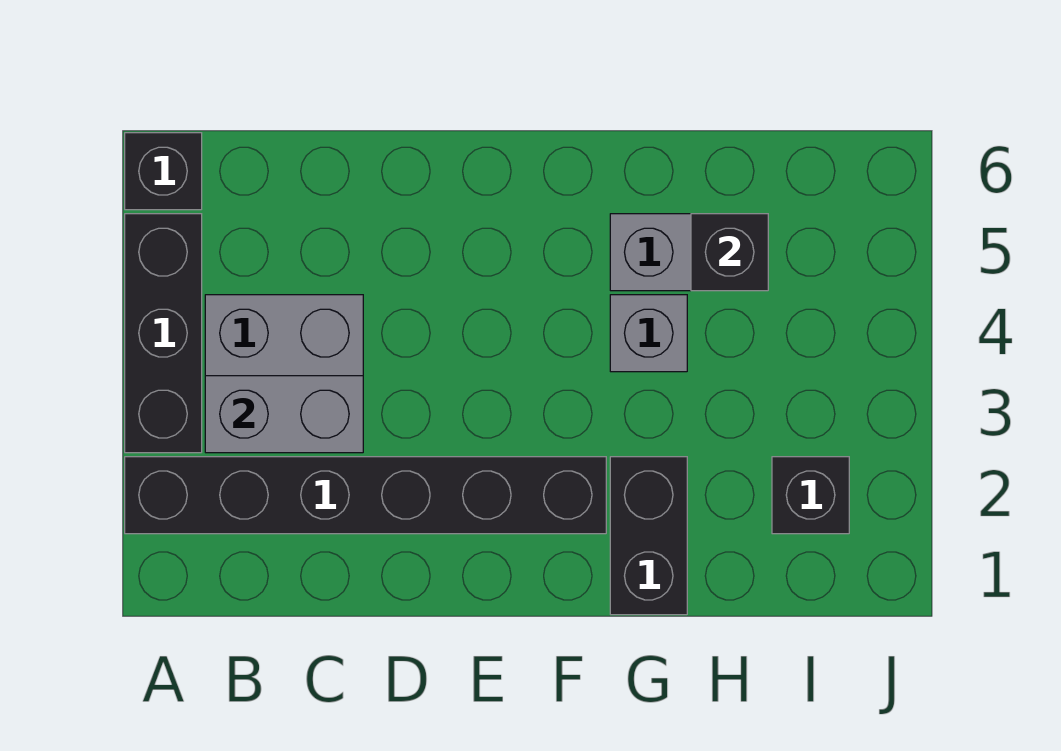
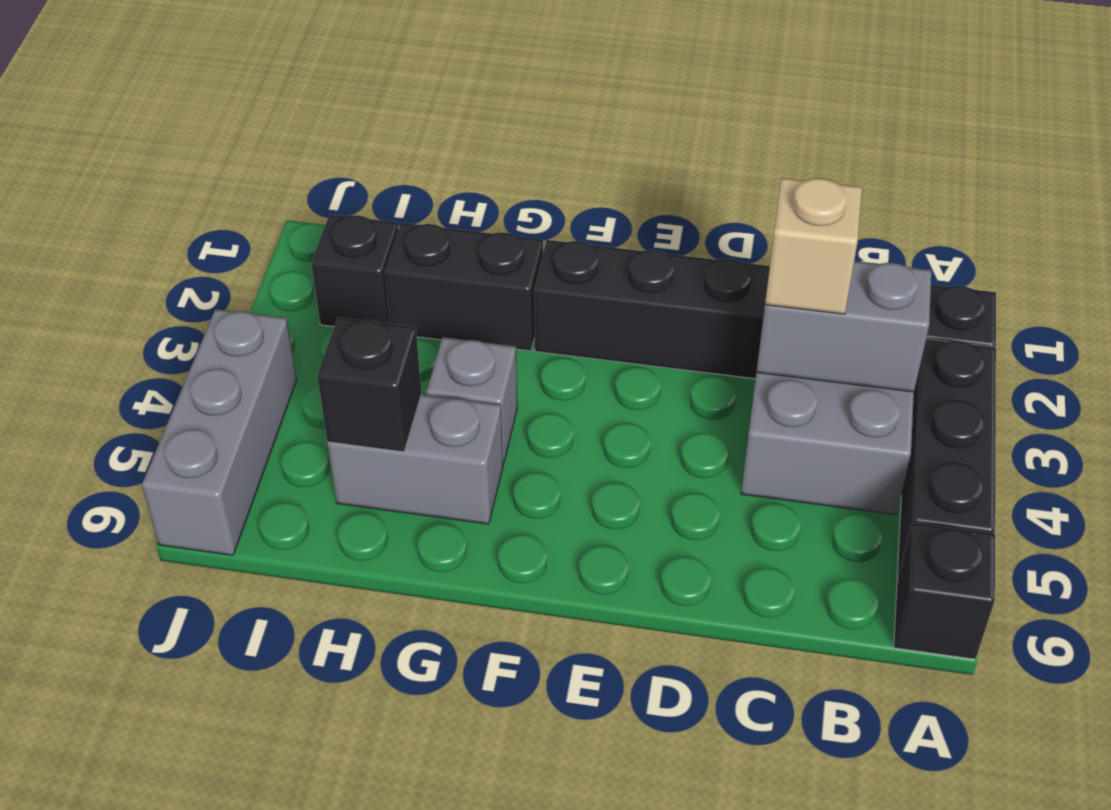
none -> tan 1x1 brick [765,178,862,314]
black 1x2 brick [610,457,687,615] -> black 1x2 brick turned to [385,223,543,351]
none -> grey 1x3 brick [142,309,297,555]

